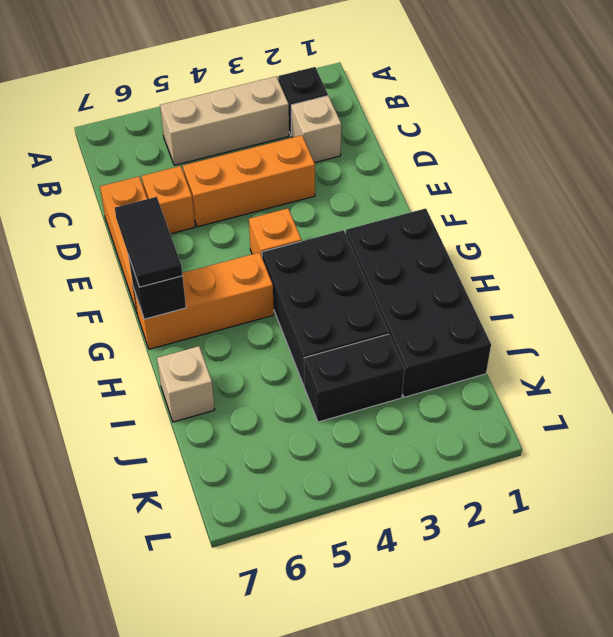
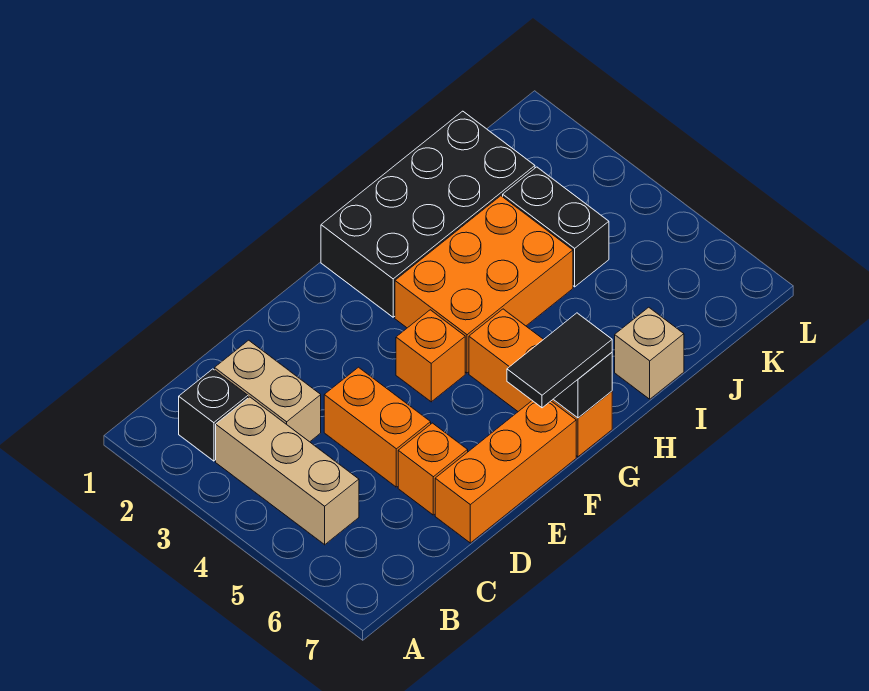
tan 1x1 brick [291,96,341,163] -> tan 1x2 brick [215,340,321,442]
orange 1x3 brick [183,135,315,227] -> orange 1x2 brick [324,367,431,487]
black 2x3 brick [262,230,388,385] -> orange 2x3 brick [395,196,573,373]

